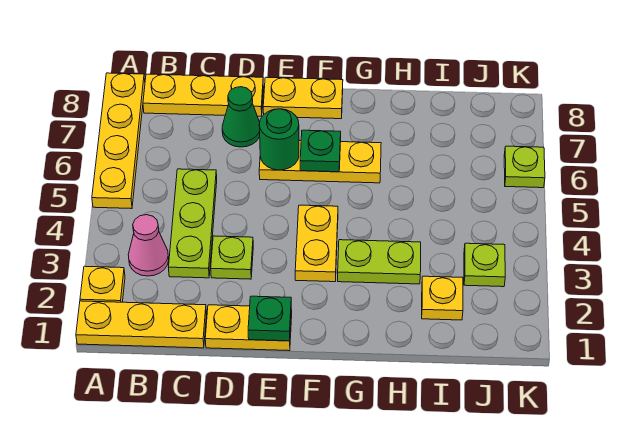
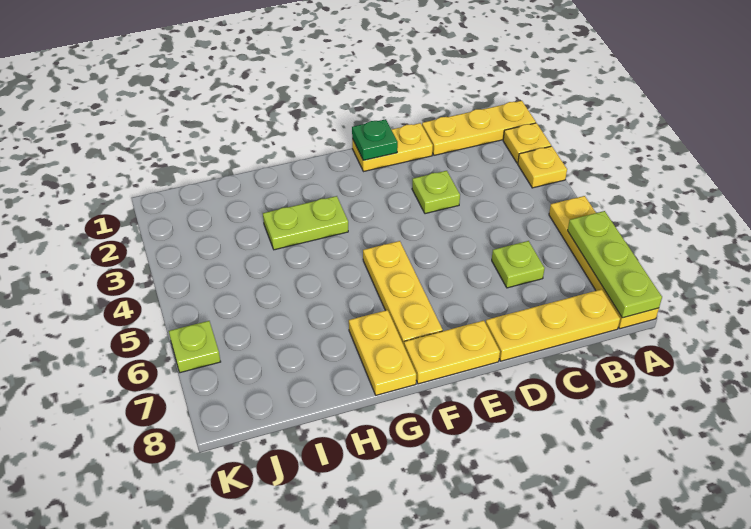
pink 1x1 cone [128,215,169,276] -> none
lime 1x3 plate [169,169,217,278] -> lime 1x3 plate moved to [568,211,662,318]
green 1x1 cone [222,87,260,147] -> none
yellow 1x3 plate [259,140,381,183] -> yellow 1x3 plate turned to [363,241,443,345]
green 1x1 round brick [259,109,299,170] -> none
yellow 1x2 plate [295,205,338,282] -> yellow 1x2 plate moved to [349,310,416,395]
green 1x1 plate [300,130,341,172] -> none
yellow 1x1 plate [422,276,463,320] -> yellow 1x1 plate moved to [518,146,567,188]
lime 1x1 plate [464,243,505,287] -> lime 1x1 plate moved to [492,241,545,288]

